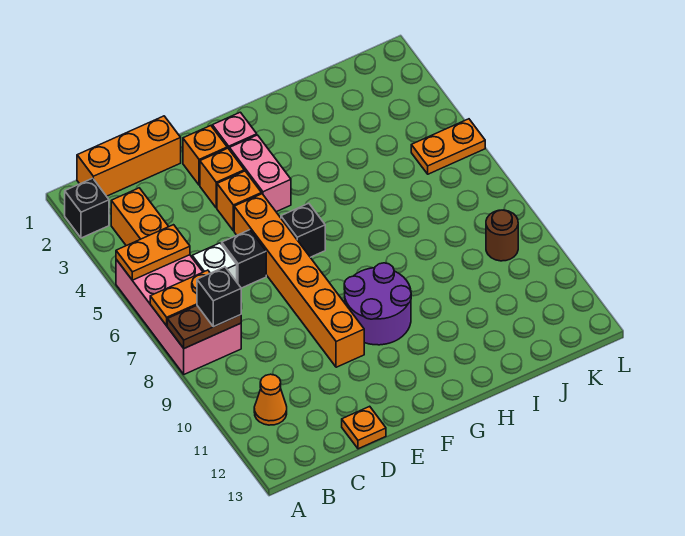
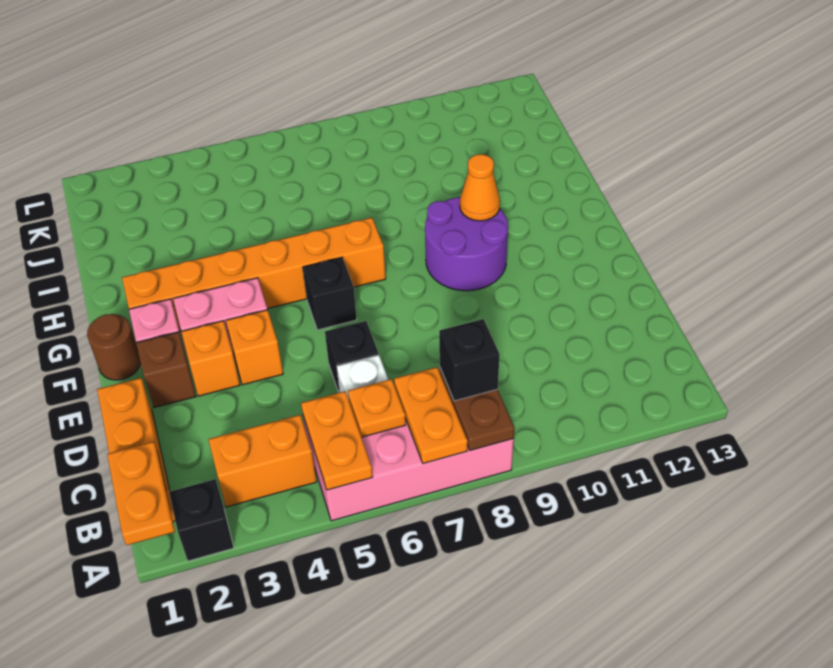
orange 1x1 cone [254,374,287,425] -> orange 1x1 cone moved to [460,154,500,221]
orange 1x1 plate [342,406,386,449] -> orange 1x1 plate moved to [348,379,406,437]
orange 1x1 brick [183,126,227,185] -> brown 1x1 brick [136,332,196,408]
orange 1x6 brick [234,194,364,367] -> orange 1x6 brick moved to [122,218,386,330]
orange 1x2 plate [411,119,485,174] -> orange 1x2 plate moved to [107,442,175,545]
brown 1x1 round brick [486,210,518,261] -> brown 1x1 round brick moved to [87,314,141,380]

